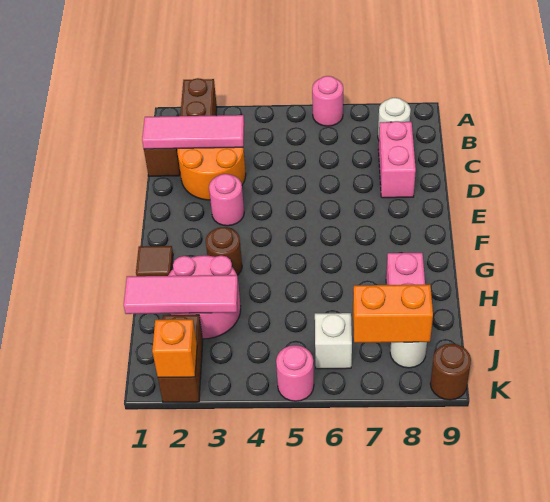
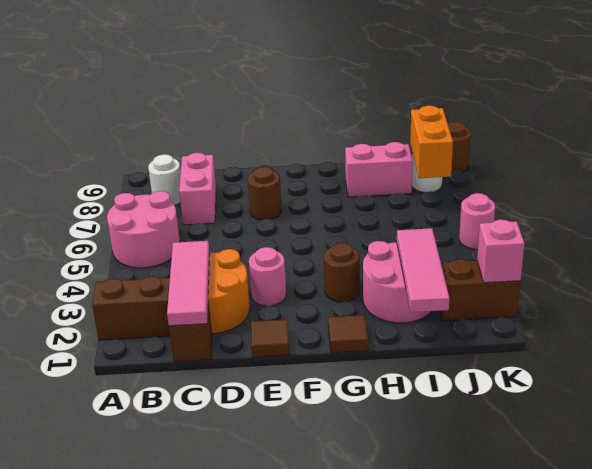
pink 1x1 round brick [312,76,343,126] -> pink 2x2 round brick [107,191,180,268]
pink 1x2 brick [378,121,416,198] -> pink 1x2 brick turned to [179,153,216,225]
none -> brown 1x1 tile [251,319,290,357]
none -> brown 1x1 round brick [248,167,282,220]
white 1x1 brick [315,313,352,369] -> none
orange 1x1 brick [152,319,197,377] -> pink 1x1 brick [477,220,525,283]

